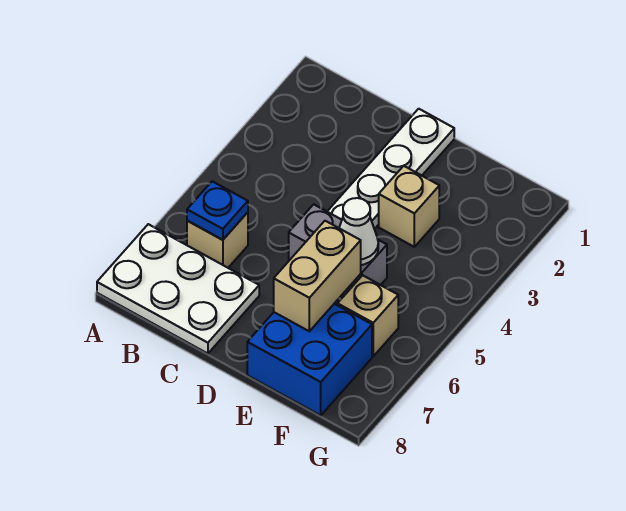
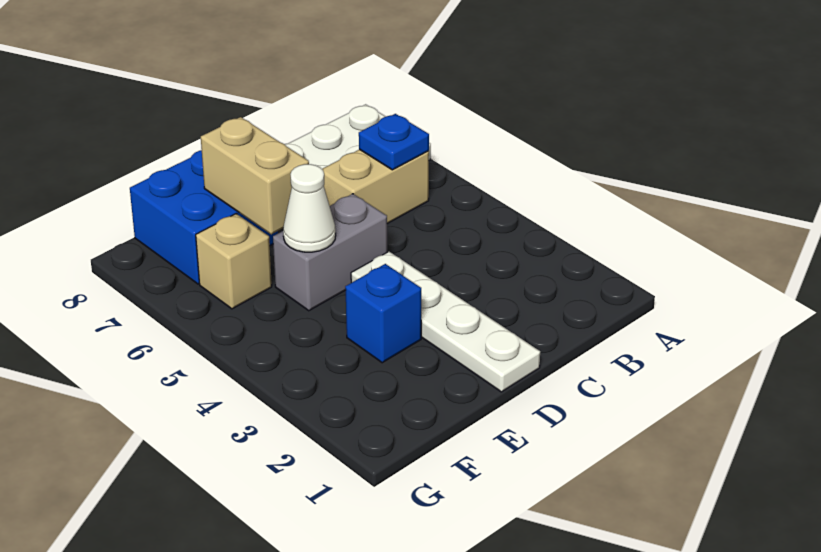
tan 1x1 brick [187,212,248,268] -> tan 1x2 brick [322,149,429,224]
tan 1x1 brick [379,166,439,247] -> blue 1x1 brick [345,264,421,363]

